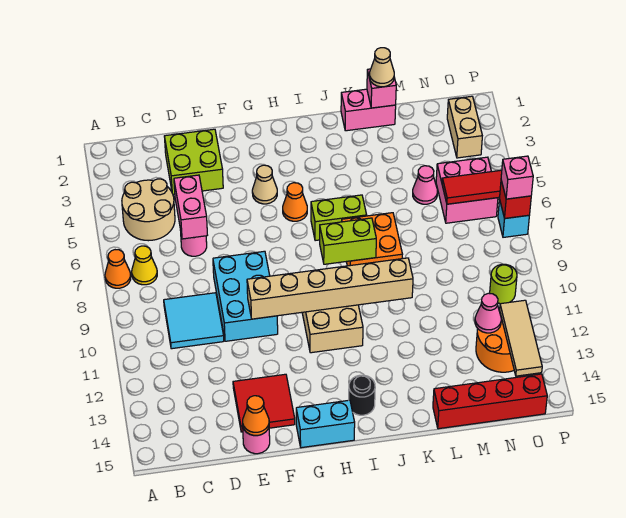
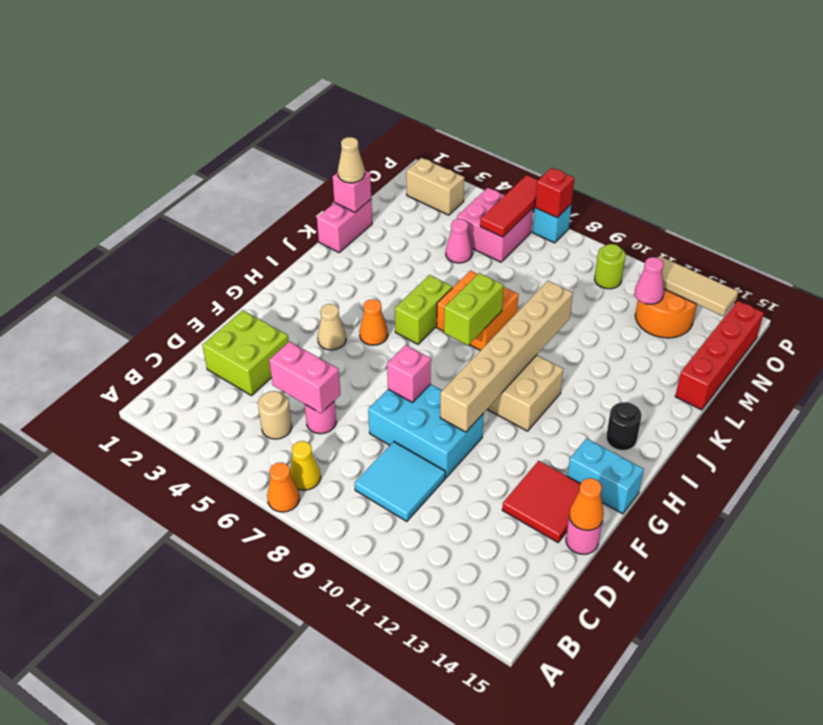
tan 2x2 round brick [122,179,175,241] -> tan 1x1 round brick [258,391,292,439]
cyan 1x2 brick [296,400,355,448] -> cyan 1x2 brick turned to [568,438,644,514]
pink 1x1 brick [501,156,533,199] -> pink 1x1 brick moved to [387,345,431,403]

